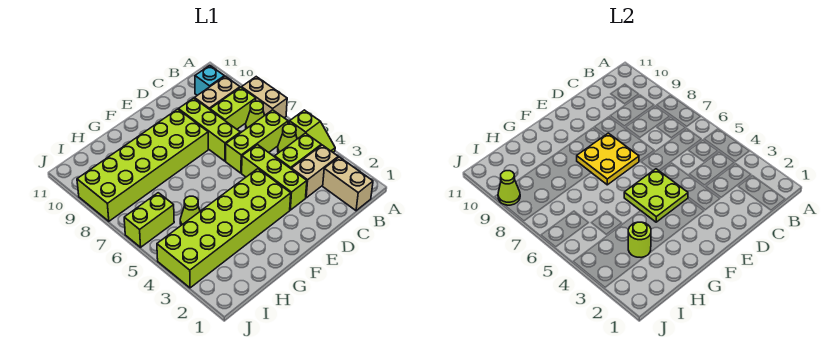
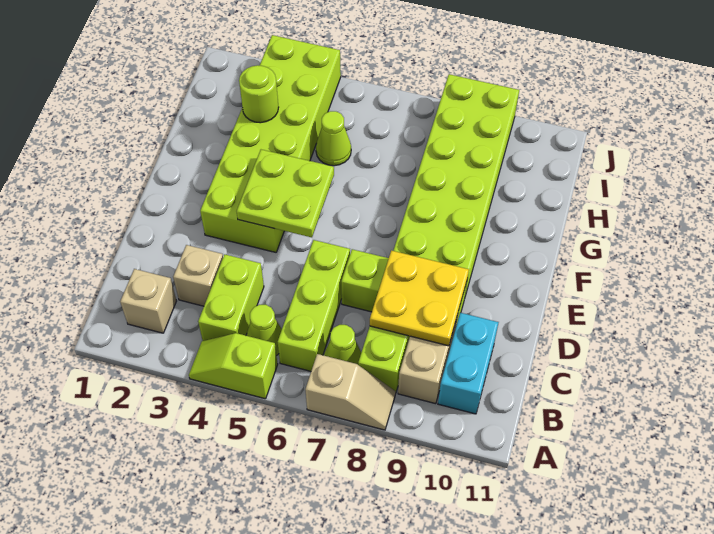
tan 1x2 brick [242,77,287,118] -> tan 1x2 slope [305,354,396,430]
tan 1x2 brick [323,157,373,211] -> tan 1x1 brick [120,269,176,333]
tan 1x2 brick [291,145,338,198] -> tan 1x1 brick [173,245,223,306]
cyan 1x1 brick [195,65,224,95] -> cyan 1x2 brick [438,313,499,414]
lime 1x3 brick [242,145,307,210] -> none
yellow 2x2 plate [577,133,639,185] -> yellow 2x2 plate moved to [370,250,469,346]
lime 1x2 brick [124,193,174,247] -> none
lime 1x1 cone [498,171,520,205] -> none

